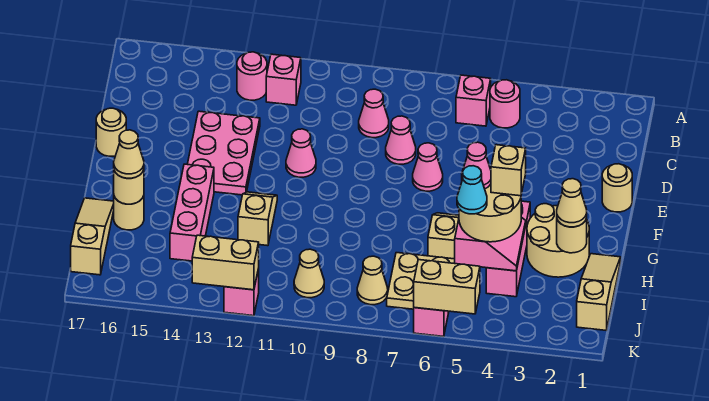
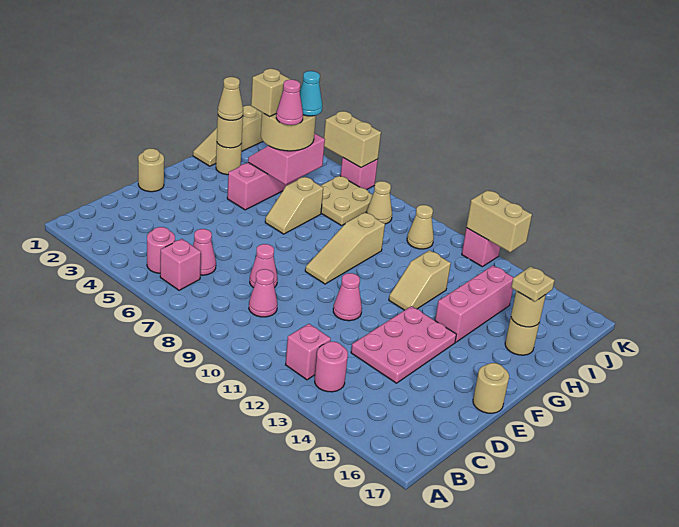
pink 1x1 cone [413,143,443,191] -> pink 1x1 cone moved to [193,229,216,275]
tan 2x2 round brick [527,204,589,277] -> tan 1x1 round brick [216,143,242,175]
tan 1x1 cone [114,130,144,178] -> tan 1x1 plate [511,266,555,301]
tan 1x3 slope [71,198,114,275] -> tan 1x3 slope moved to [305,212,385,284]

